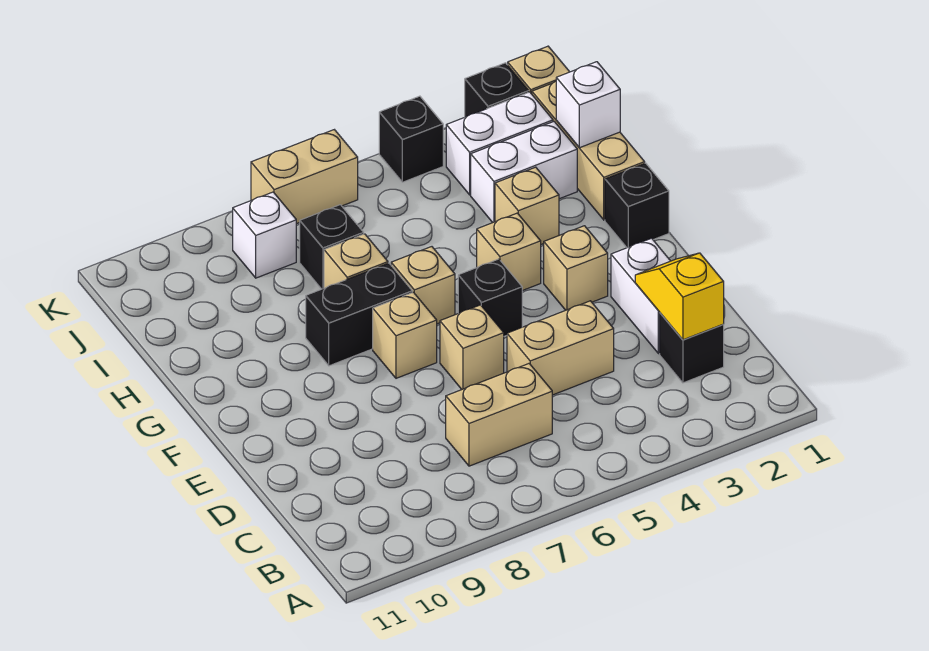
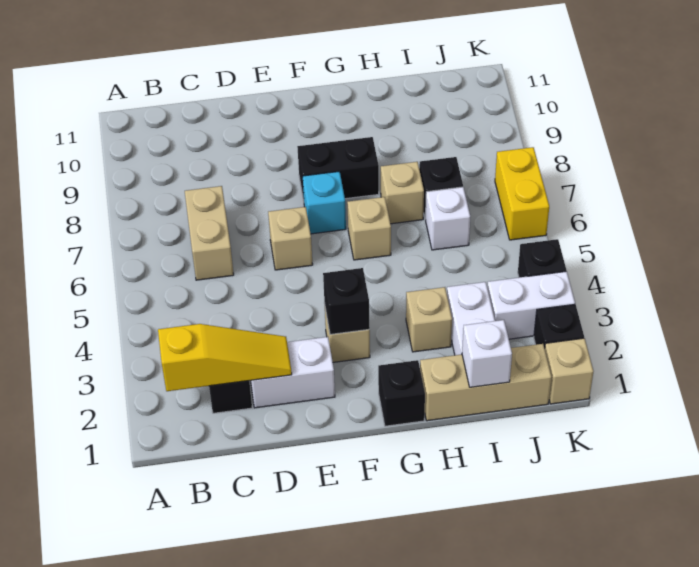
yellow 1x2 slope [635,253,724,340] -> yellow 1x3 slope [158,324,292,391]
tan 1x2 brick [507,301,614,395] -> none
black 1x1 brick [458,259,522,336] -> black 1x1 brick moved to [323,268,370,335]
tan 1x1 brick [373,292,437,378] -> cyan 1x1 brick [303,171,346,234]
tan 1x1 brick [477,213,541,291] -> none
black 1x2 brick [306,263,412,366] -> black 1x2 brick turned to [297,137,379,201]
white 1x2 brick [446,92,553,195] -> white 1x2 brick turned to [487,271,575,339]
white 1x1 brick [233,192,296,278] -> white 1x1 brick moved to [426,187,470,250]
tan 1x2 brick [251,130,358,224] -> yellow 1x2 brick [495,147,549,240]

